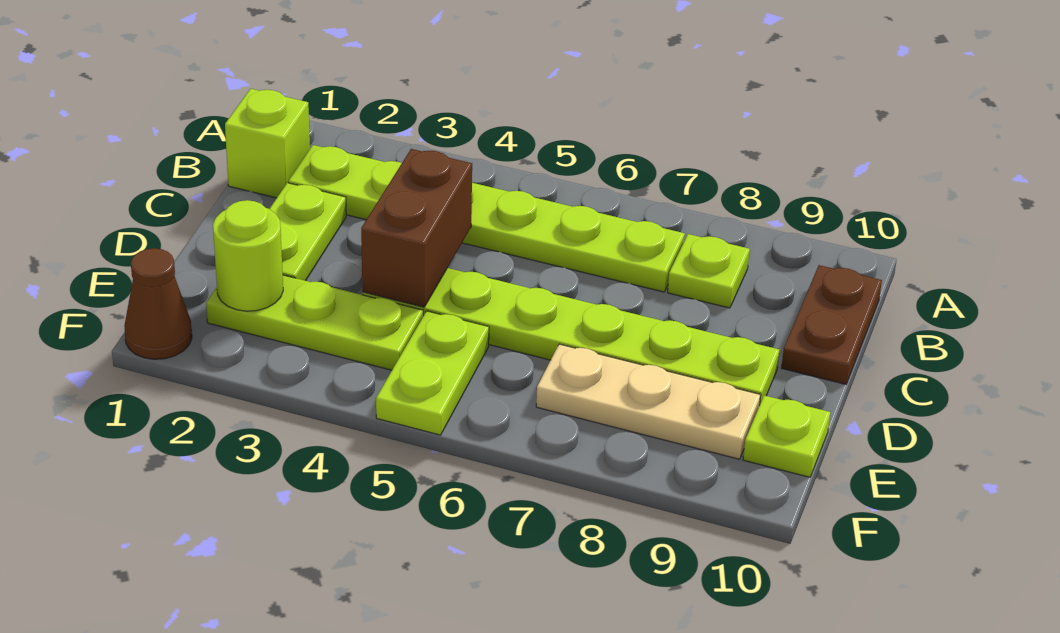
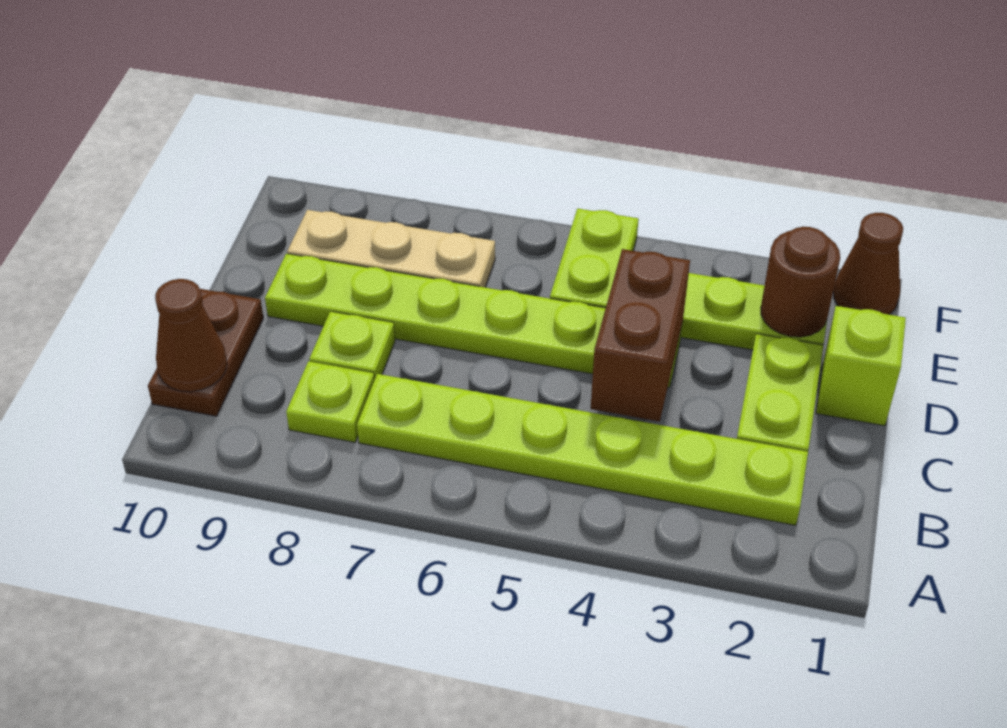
lime 1x1 brick [225,89,310,198] -> lime 1x1 brick moved to [816,306,906,426]
none -> brown 1x1 cone [155,279,227,392]
lime 1x1 round brick [213,200,283,311] -> brown 1x1 round brick [761,227,840,337]
lime 1x1 plate [743,395,830,477] -> lime 1x1 plate moved to [309,312,395,380]

